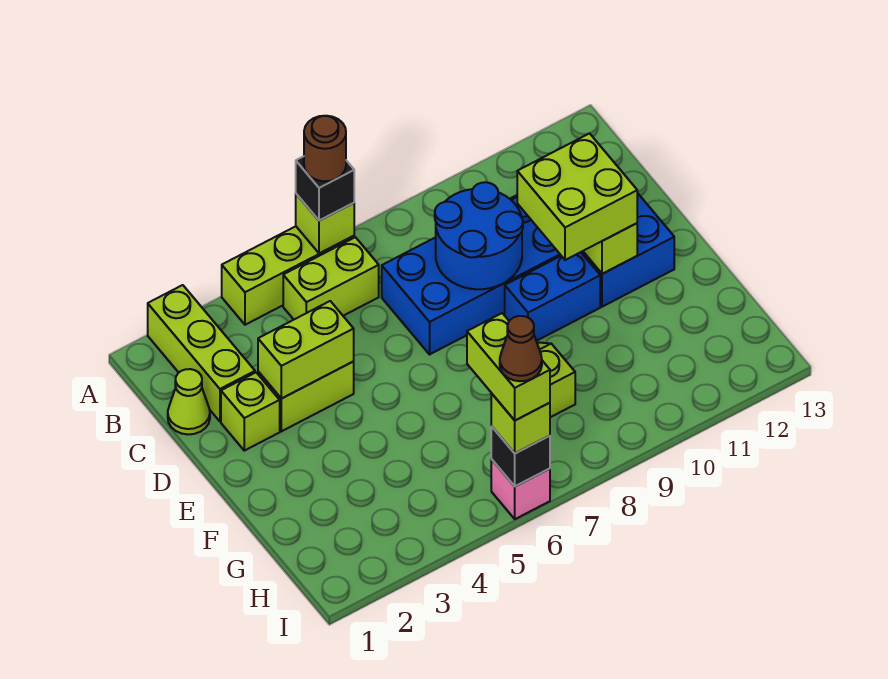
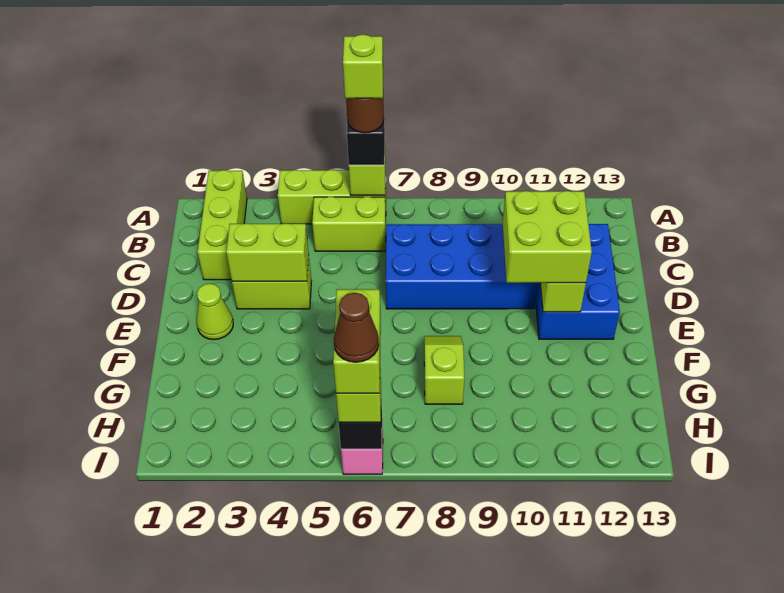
lime 1x1 cone [168,369,210,434] -> lime 1x1 cone moved to [197,284,233,340]
blue 2x2 round brick [435,182,523,289] -> none
lime 1x1 brick [221,373,280,451] -> lime 1x1 brick moved to [343,34,383,99]
blue 1x2 brick [505,252,600,341] -> none

